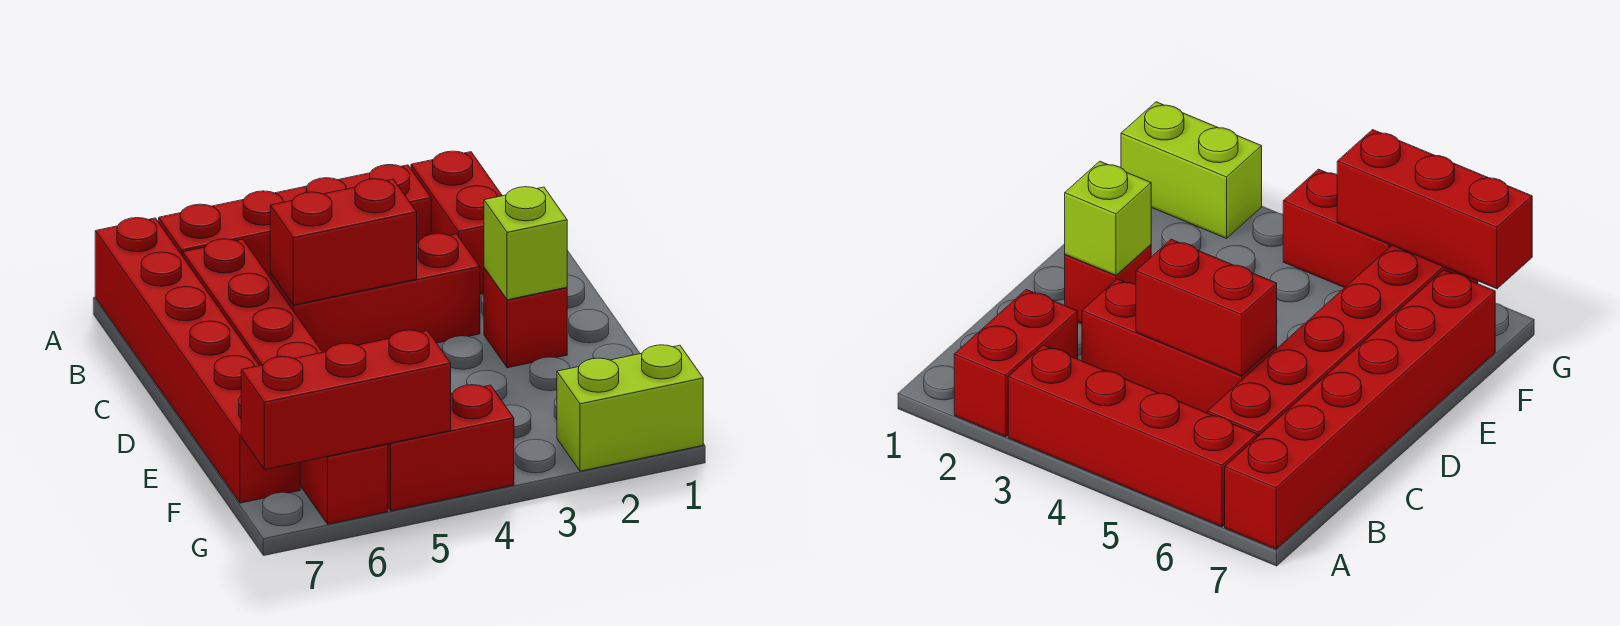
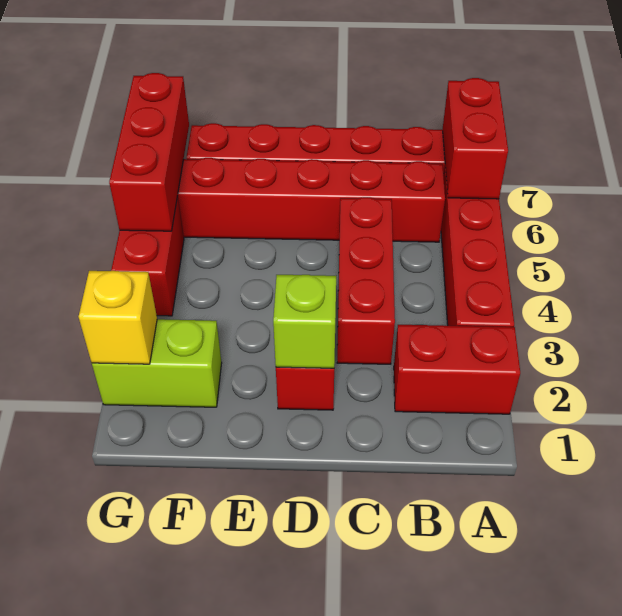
red 1x2 brick [270,179,417,305] -> red 1x2 brick moved to [442,78,508,199]
lime 1x2 brick [557,345,703,471] -> lime 1x2 brick turned to [92,319,222,407]
none -> yellow 1x1 brick [79,271,157,364]

